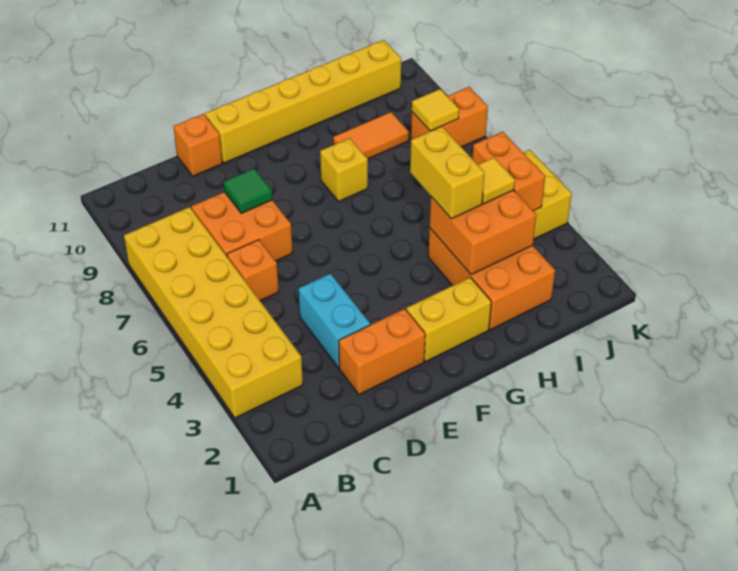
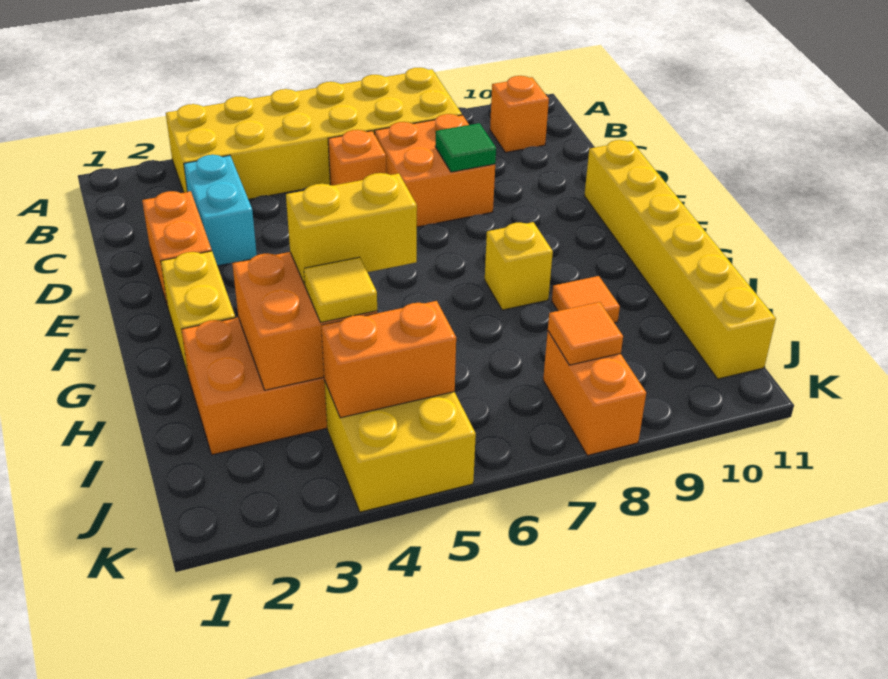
cyan 1x2 brick [299,274,370,368] -> cyan 1x2 brick turned to [184,155,257,266]
orange 1x1 brick [173,114,222,176] -> orange 1x1 brick moved to [490,76,549,152]
orange 1x2 tile [333,112,409,159] -> orange 1x1 tile [552,276,620,323]
yellow 1x1 tile [412,89,459,131] -> orange 1x1 tile [548,302,623,365]

